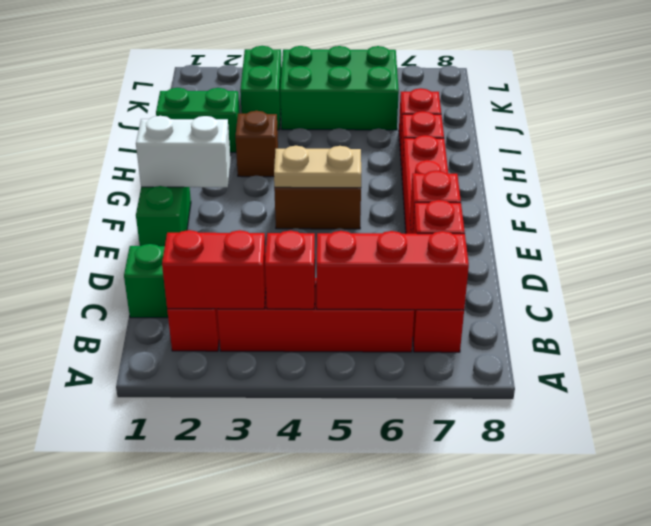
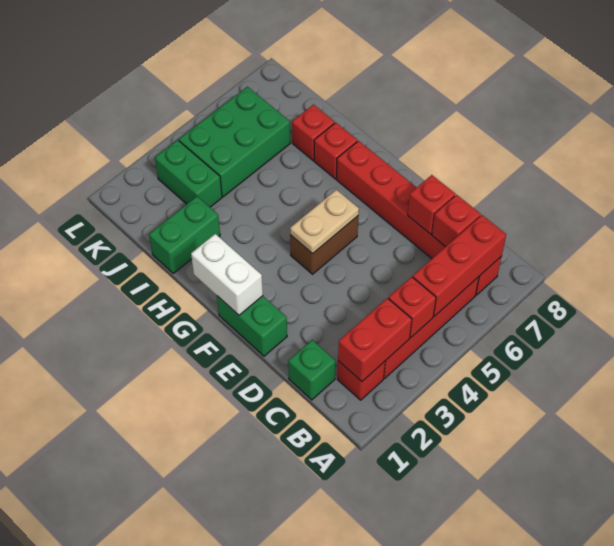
white 1x2 brick [136,116,231,187] -> white 1x2 brick turned to [191,234,263,315]
brown 1x1 brick [235,111,278,177] -> none

